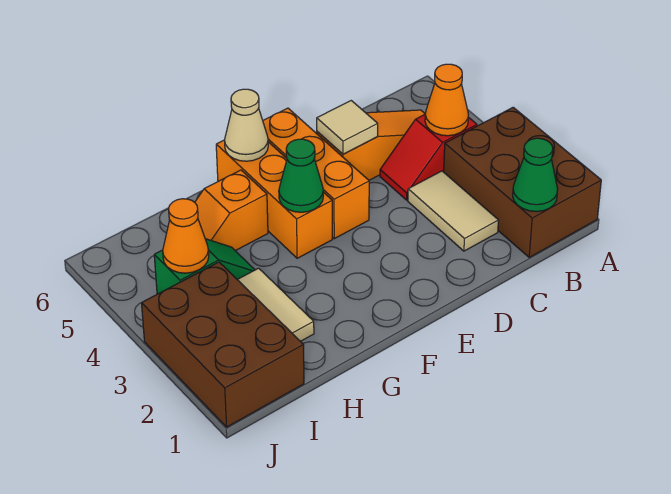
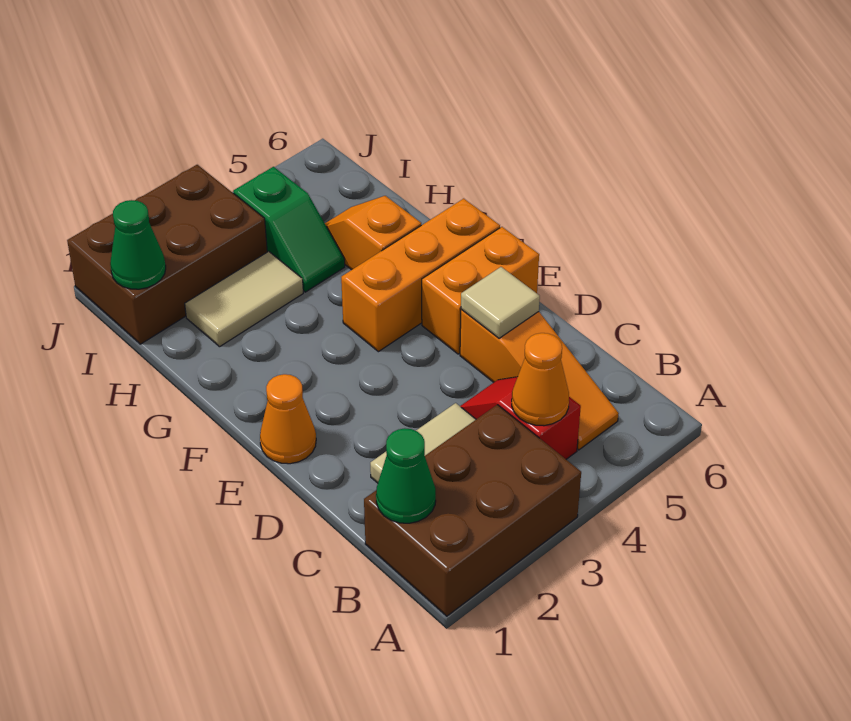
orange 1x3 brick [263,108,369,239] -> orange 1x2 brick [422,227,539,354]
green 1x1 cone [279,139,323,212] -> green 1x1 cone moved to [110,200,166,289]
tan 1x1 cone [225,89,268,161] -> none
orange 1x1 cone [163,199,209,273] -> orange 1x1 cone moved to [260,374,316,464]

